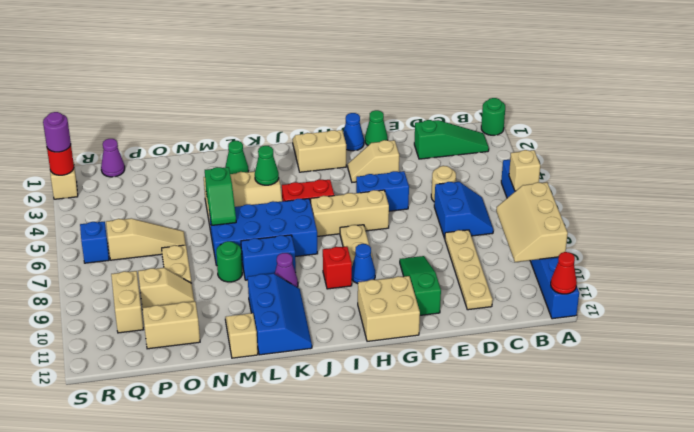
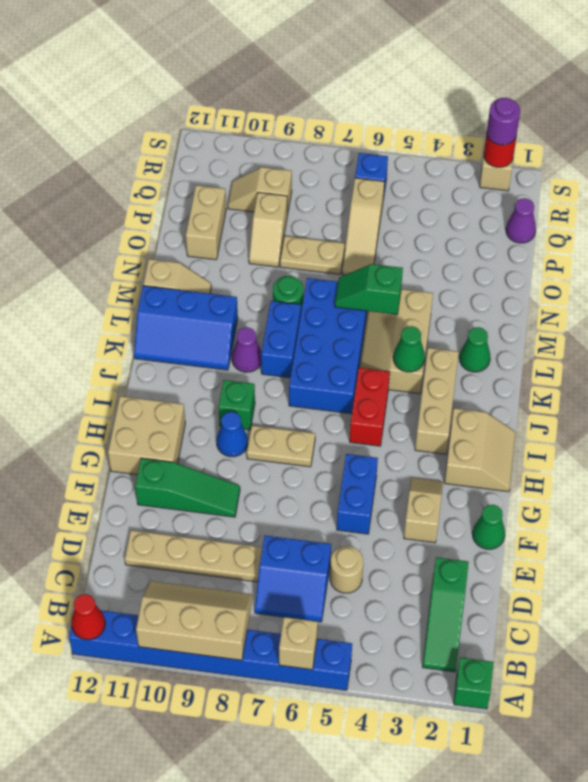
green 1x1 round brick [481,98,505,135] -> green 1x1 brick [454,657,494,709]
blue 1x1 cone [343,113,364,151] -> none
tan 1x3 brick [311,190,389,236] -> tan 1x3 brick moved to [415,348,459,454]
red 1x1 brick [323,246,352,289] -> green 1x1 brick [218,380,255,430]
tan 1x2 brick [111,271,143,333] -> tan 1x2 slope [228,167,292,216]

